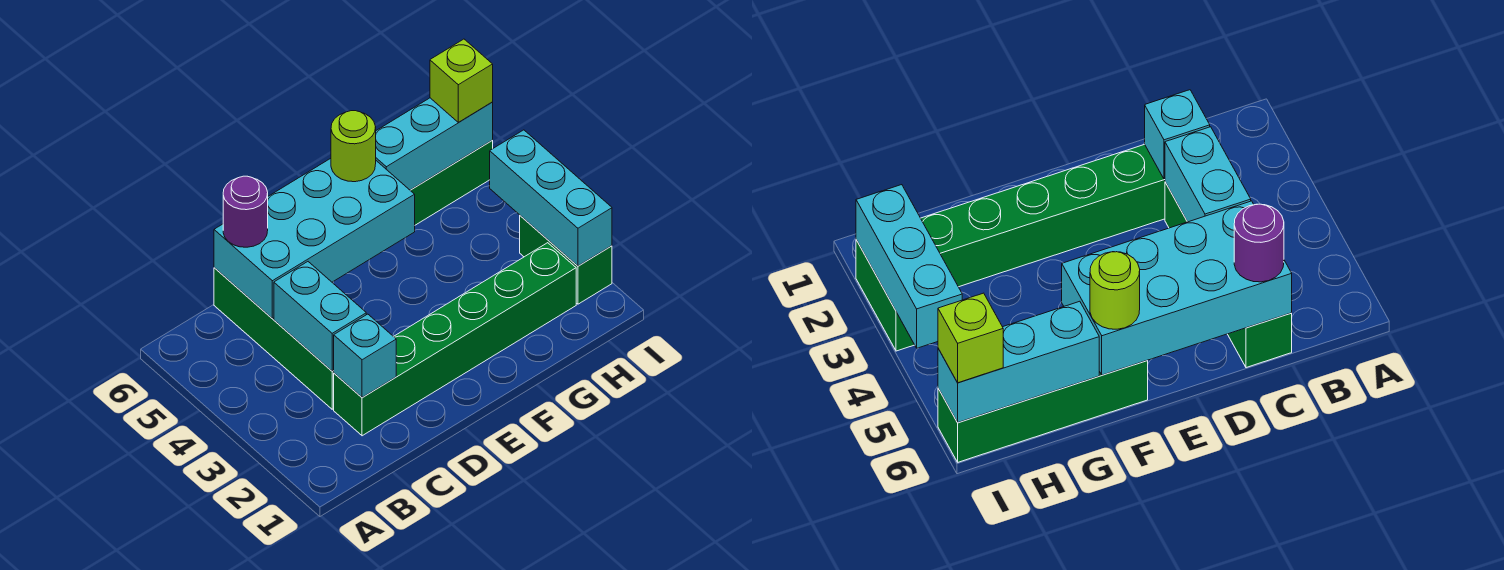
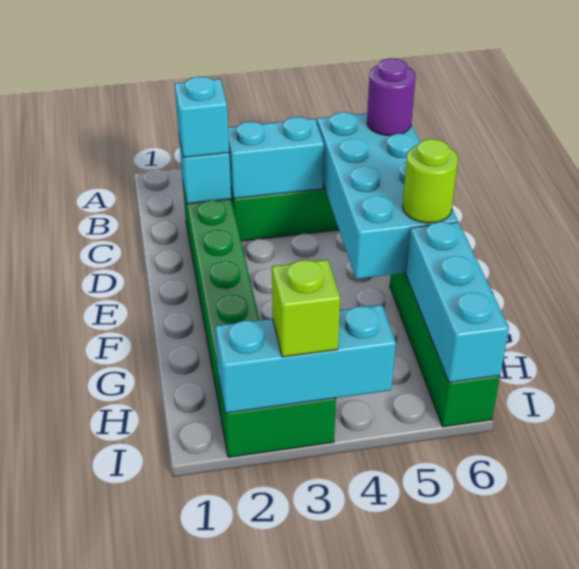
none -> cyan 1x1 brick [175,77,229,158]
lime 1x1 brick [430,39,493,123] -> lime 1x1 brick moved to [272,260,340,357]

